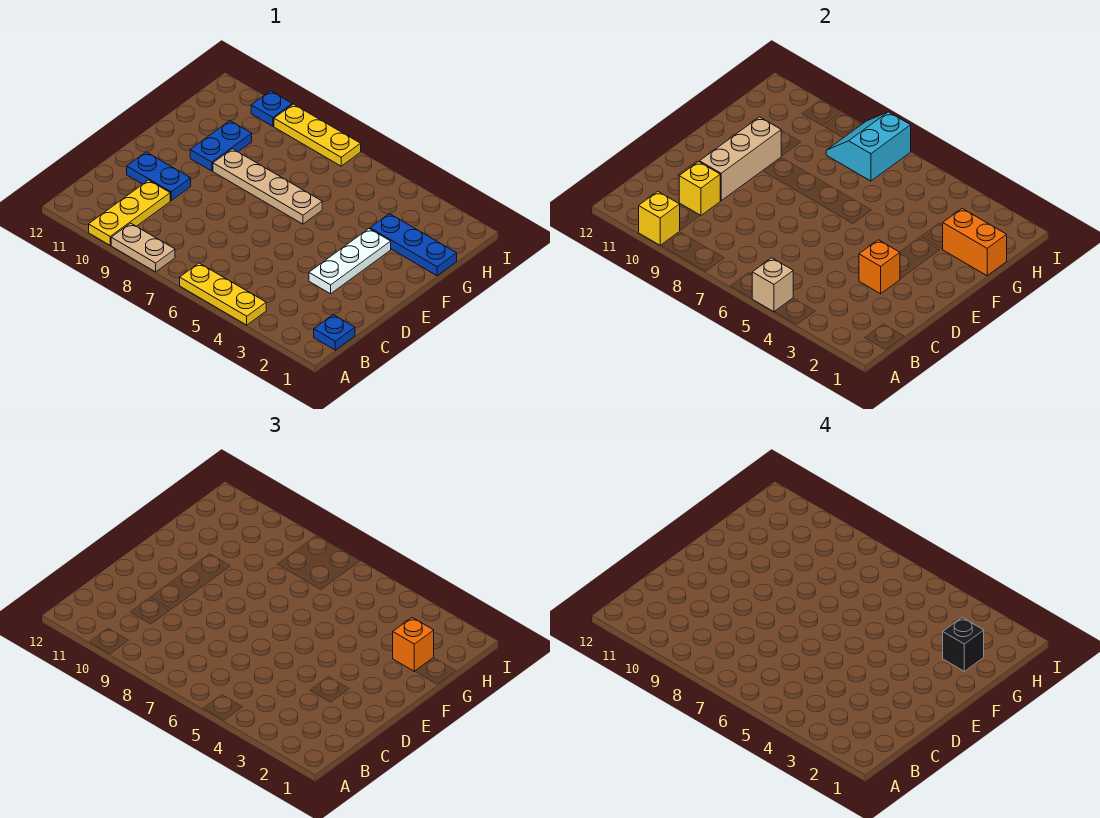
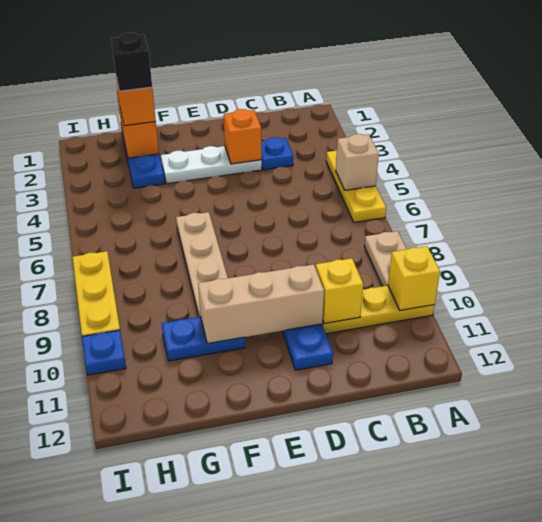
blue 1x1 plate [314,315,355,350] -> blue 1x1 plate moved to [261,137,293,170]
cyan 2x2 slope [826,112,911,181] -> none

